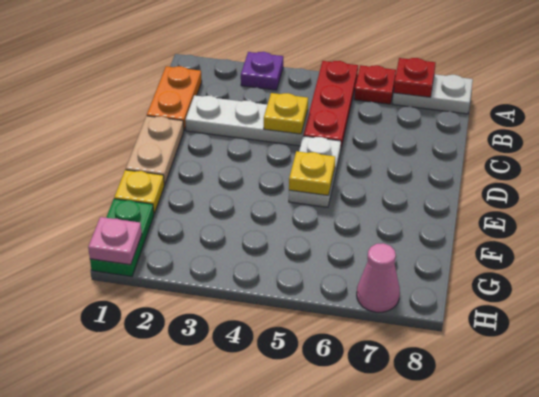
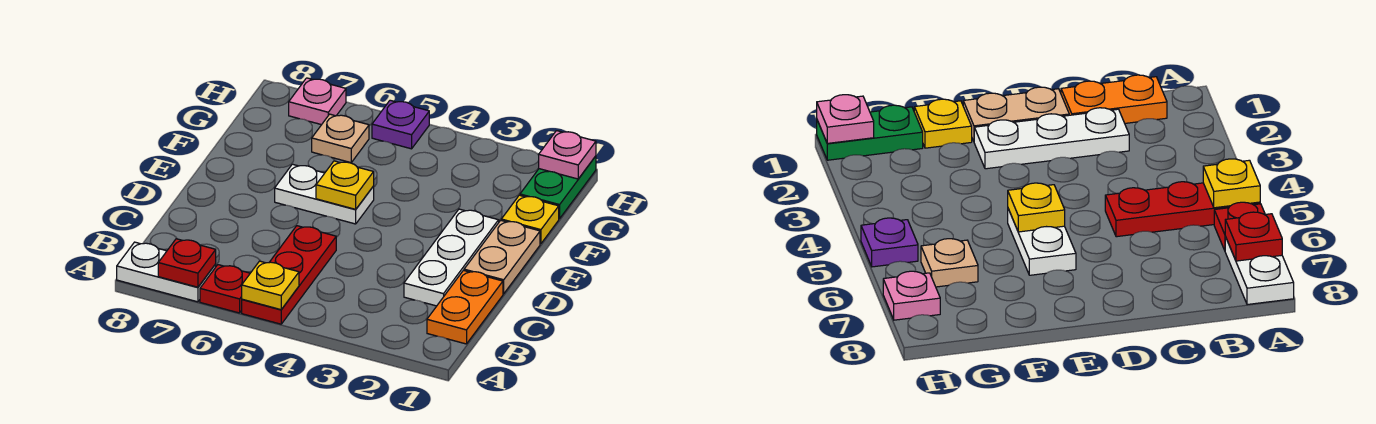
purple 1x1 plate [241,52,283,90] -> purple 1x1 plate moved to [372,100,429,149]
white 1x3 plate [185,95,308,146] -> white 1x3 plate turned to [404,209,499,306]
yellow 1x1 plate [264,93,308,134] -> yellow 1x1 plate moved to [242,261,299,310]
white 1x2 plate [289,136,341,207] -> white 1x2 plate turned to [275,164,374,224]
none -> tan 1x1 plate [312,114,369,163]
pink 1x1 cone [357,243,400,312] -> pink 1x1 plate [289,78,346,125]

